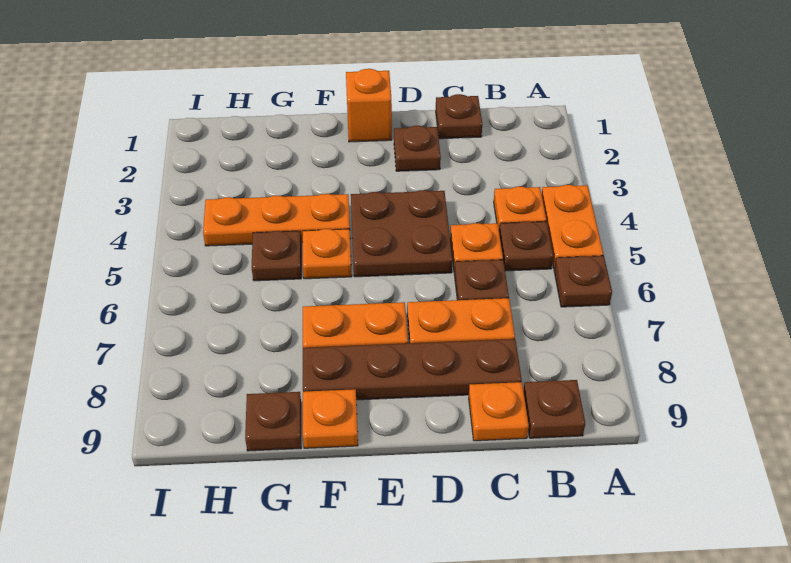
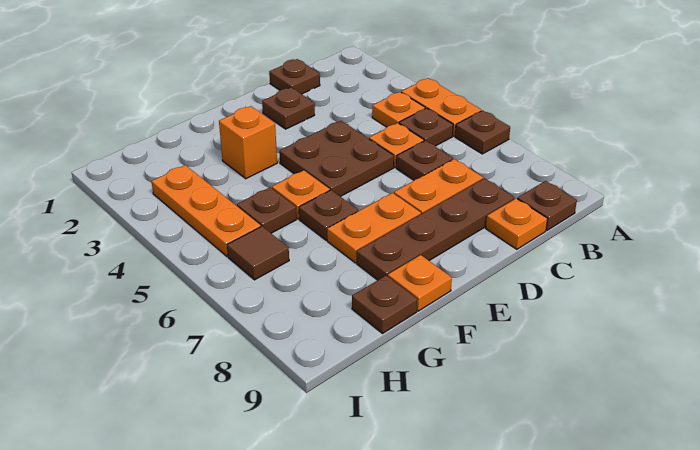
orange 1x1 brick [346,69,392,142] -> orange 1x1 brick moved to [219,106,277,179]
orange 1x3 plate [203,194,350,246] -> orange 1x3 plate turned to [151,165,261,257]
none -> brown 1x1 plate [299,190,358,240]
none -> brown 1x1 tile [227,226,289,280]

